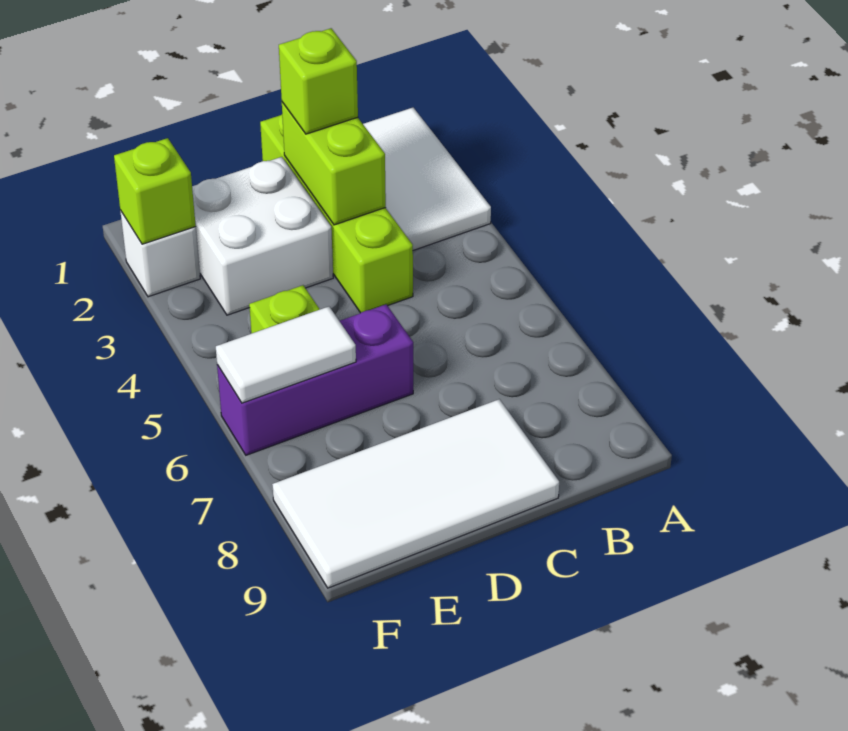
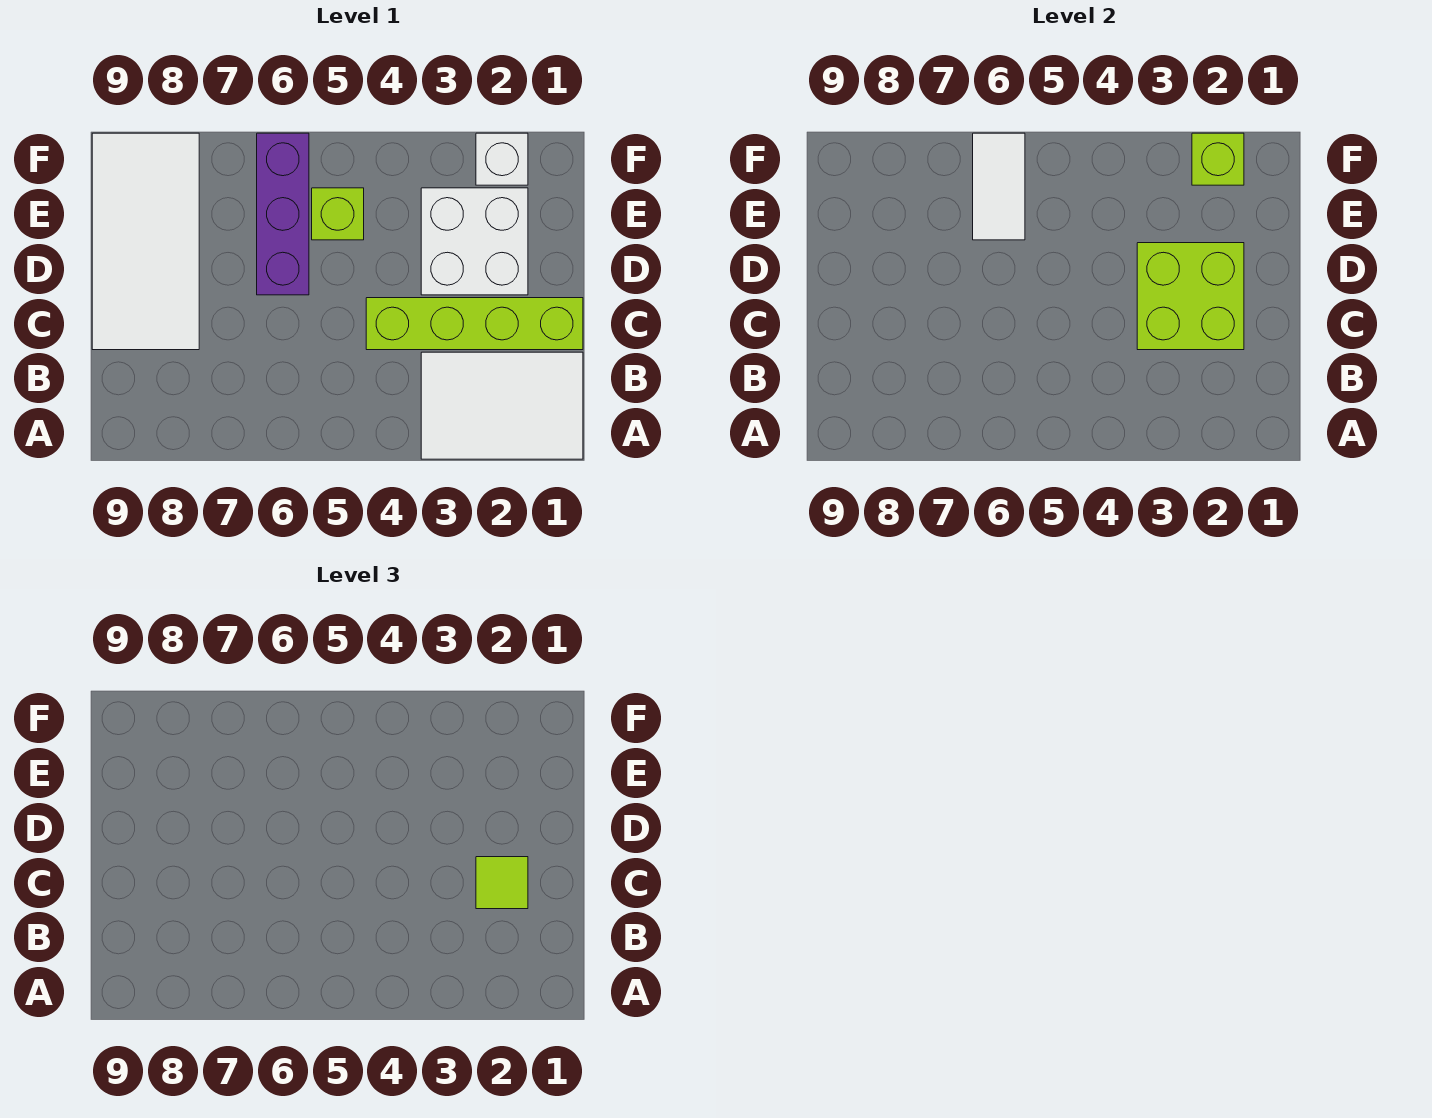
lime 1x2 brick [282,102,386,225] -> lime 2x2 brick [1137,243,1244,350]
lime 1x1 brick [279,28,358,134] -> lime 1x1 tile [476,857,528,909]

